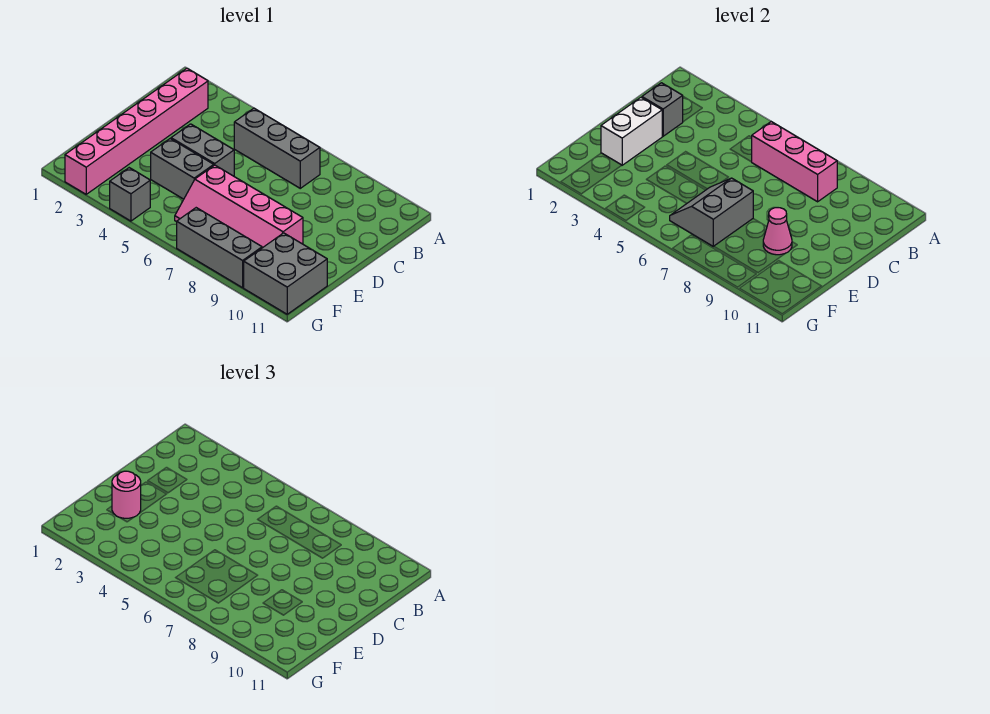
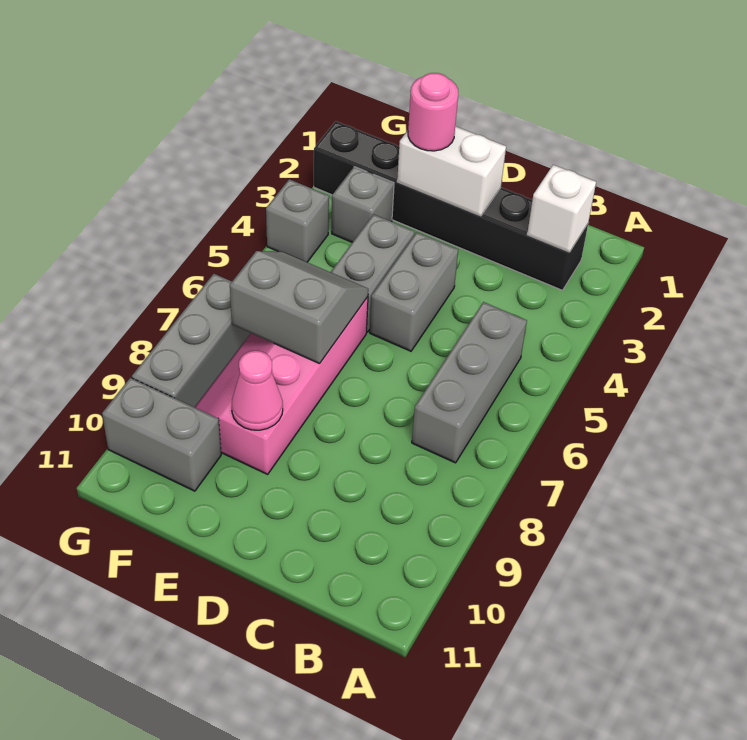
pink 1x6 brick [65,68,208,194] -> black 1x6 brick [314,121,588,290]
none -> white 1x1 brick [527,165,596,252]
pink 1x3 brick [752,122,837,202] -> none
grey 1x1 brick [642,83,683,136] -> grey 1x1 brick moved to [332,167,394,242]
grey 2x2 brick [244,233,327,314] -> grey 1x2 brick [102,378,221,491]

